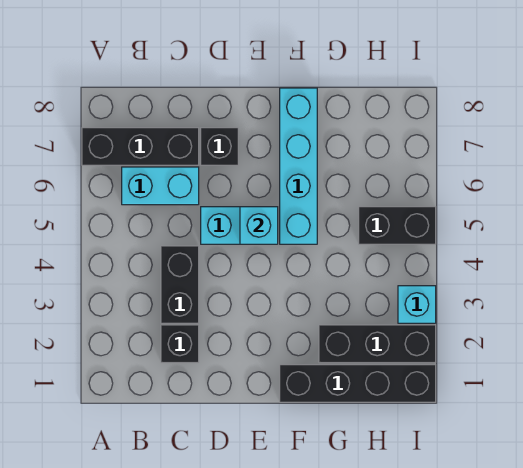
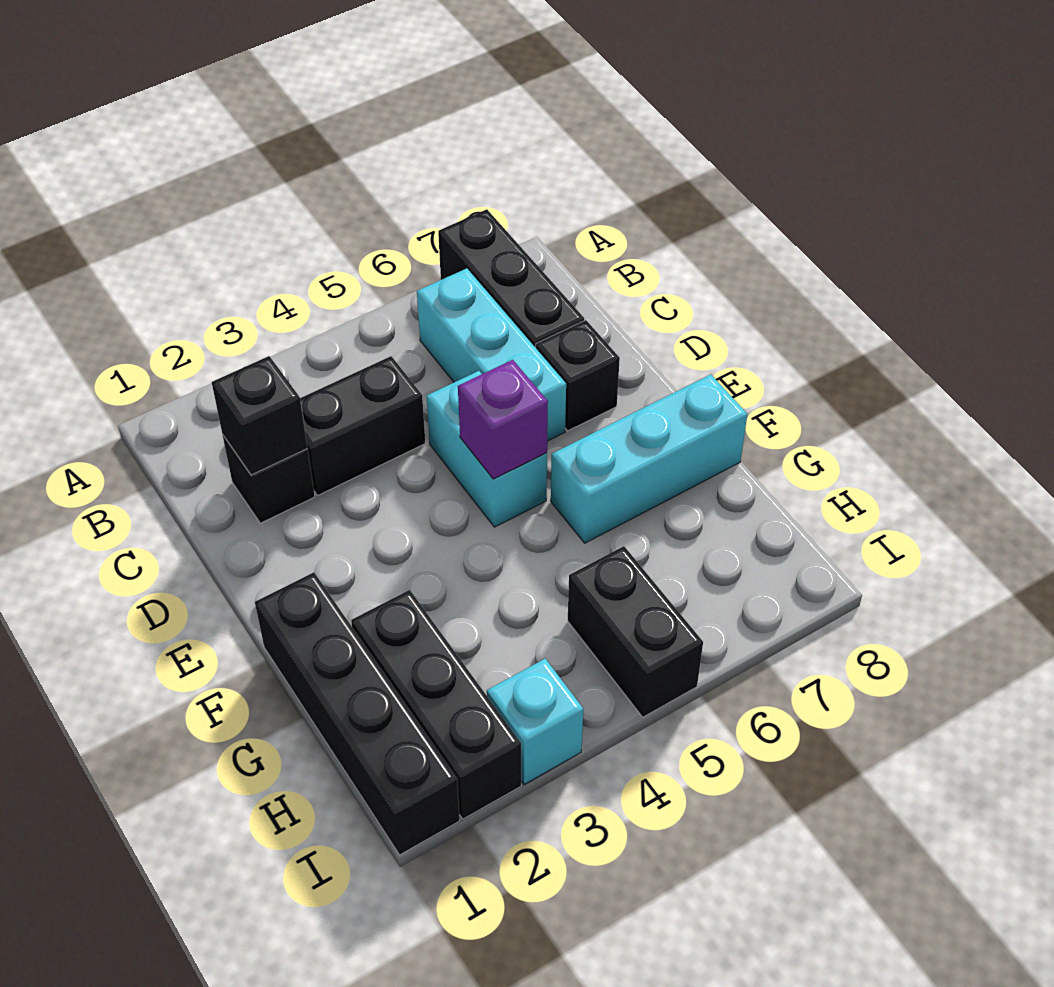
cyan 1x2 brick [122,167,199,205] -> cyan 1x3 brick [417,268,566,441]
none -> black 1x1 brick [212,356,307,475]
cyan 1x1 brick [240,207,278,244] -> purple 1x1 brick [458,360,548,479]
cyan 1x4 brick [280,88,317,244] -> cyan 1x3 brick [551,374,747,543]

